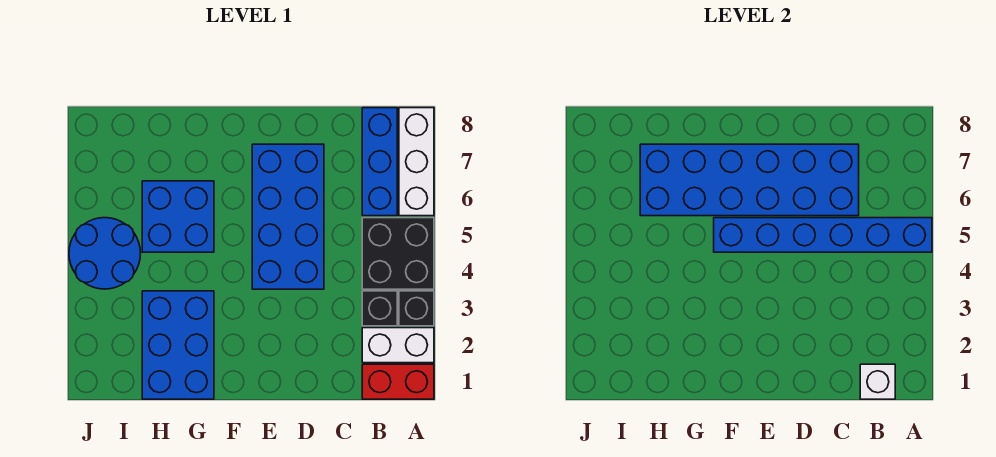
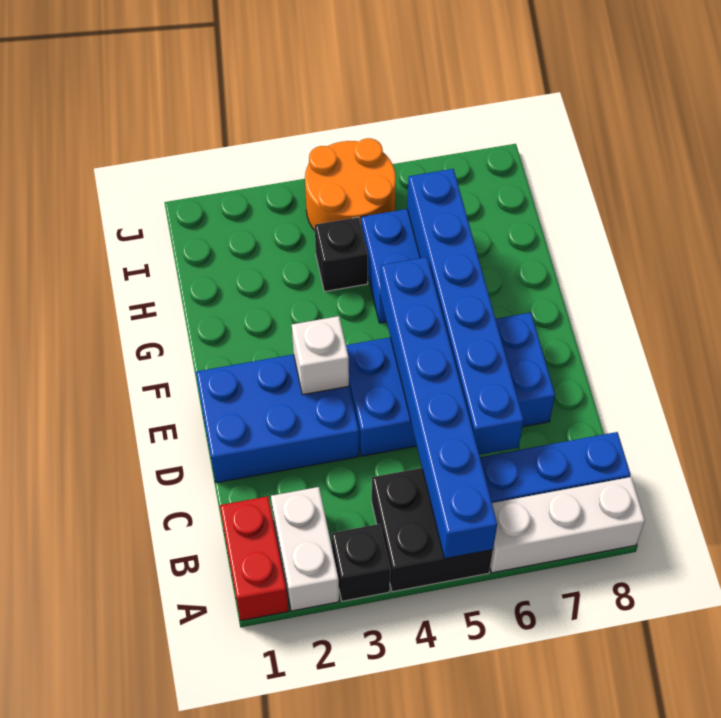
white 1x1 brick [860,364,895,399] -> white 1x1 brick moved to [292,316,349,395]
black 1x1 brick [362,291,397,326] -> black 1x1 brick moved to [315,217,368,292]
blue 2x6 brick [640,144,859,216] -> blue 1x6 brick [407,169,524,455]
blue 2x3 brick [142,291,214,399] -> blue 2x3 brick moved to [196,354,359,483]
blue 2x2 round brick [69,218,141,289] -> orange 2x2 round brick [305,138,396,231]

